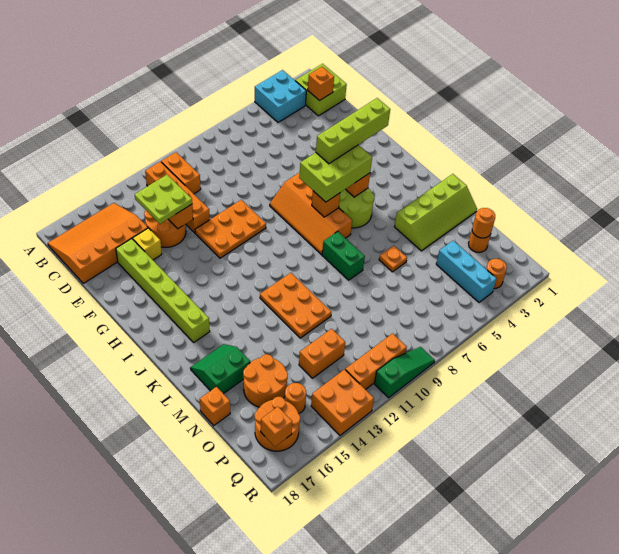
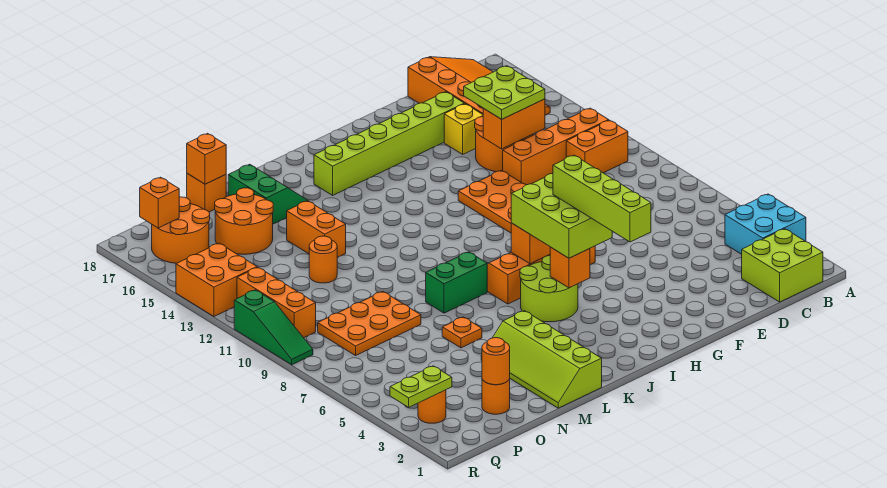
orange 1x1 brick [308,67,334,101] -> orange 1x1 brick moved to [187,133,226,184]
orange 2x3 plate [260,273,331,338] -> orange 2x3 plate moved to [318,292,421,356]
cyan 1x3 brick [436,241,497,302] -> none
orange 1x2 brick [299,329,345,378] -> orange 1x2 brick moved to [287,201,346,257]
orange 1x1 round brick [285,383,306,413] -> orange 1x1 round brick moved to [309,236,337,283]
none -> lime 1x2 plate [390,366,452,407]

